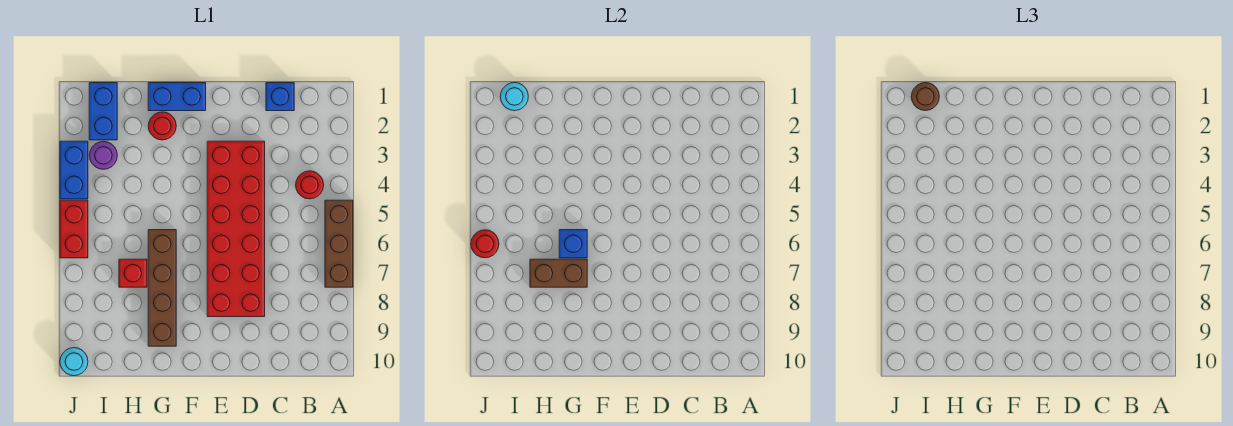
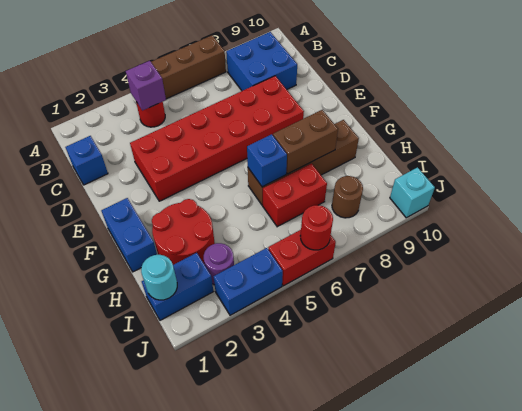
none -> purple 1x1 brick [126,61,166,111]
none -> blue 2x2 brick [226,32,297,91]
red 1x1 round brick [148,112,176,140] -> red 2x2 round brick [152,199,215,265]
brown 1x2 brick [530,259,587,287] -> brown 1x2 brick turned to [273,110,338,174]
red 1x1 brick [119,259,147,287] -> red 1x2 brick [263,164,327,227]
brown 1x1 round brick [911,83,939,111] -> brown 1x1 round brick moved to [332,176,363,218]
cyan 1x1 round brick [60,348,88,376] -> cyan 1x1 brick [390,167,435,218]

